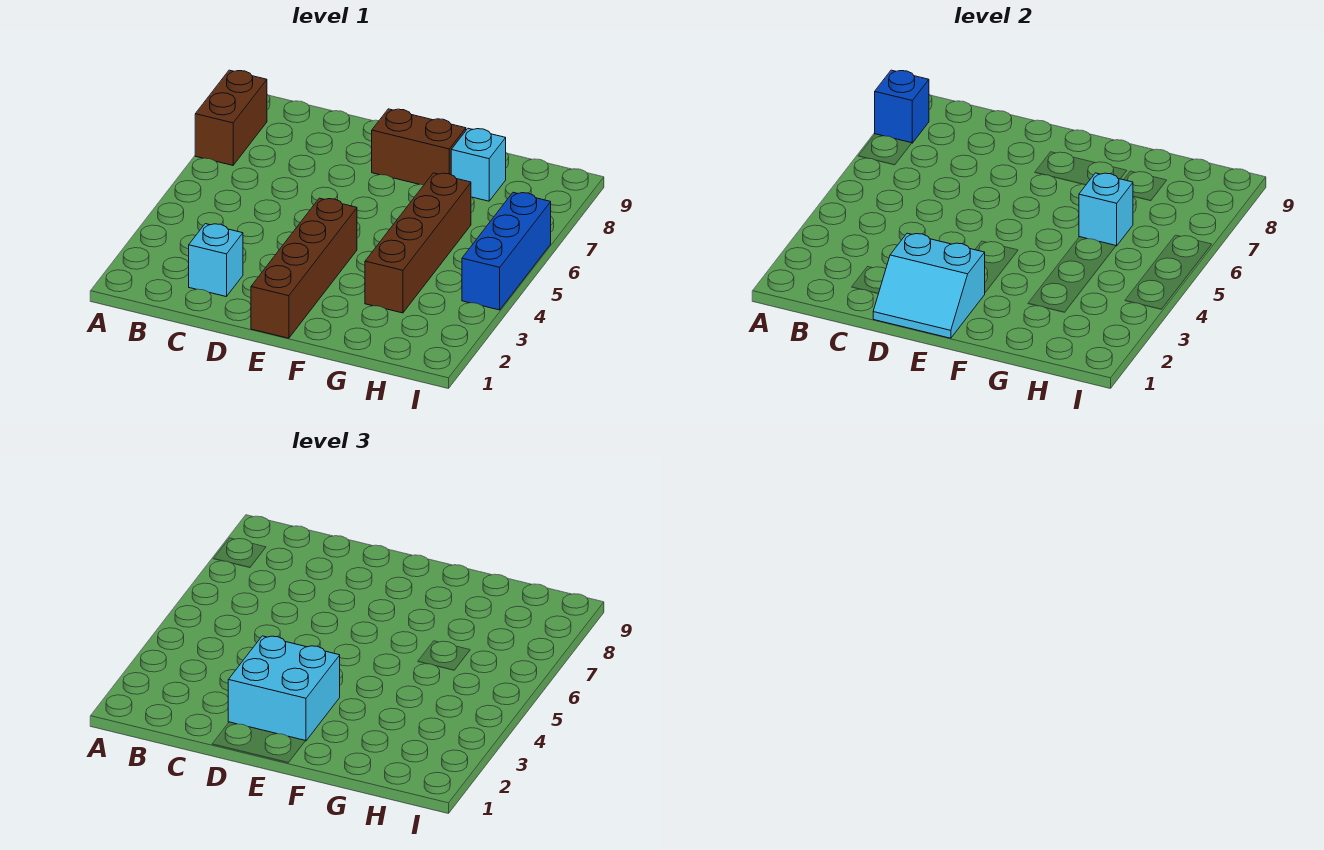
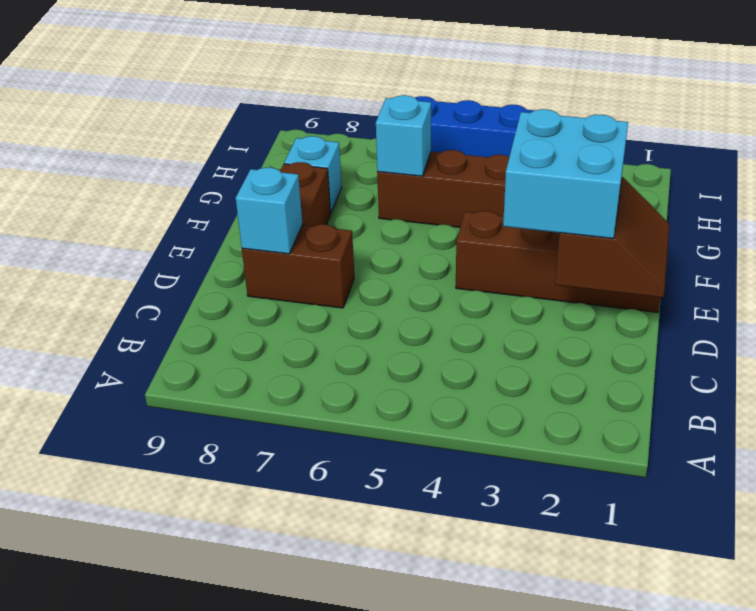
brown 1x2 brick [195,70,267,165] -> brown 1x2 brick moved to [242,224,354,308]
blue 1x1 brick [875,70,929,143] -> none
cyan 1x1 brick [189,224,243,297] -> cyan 1x1 brick moved to [236,168,303,254]
cyan 2x2 slope [873,233,985,338] -> brown 2x2 slope [555,177,670,298]

